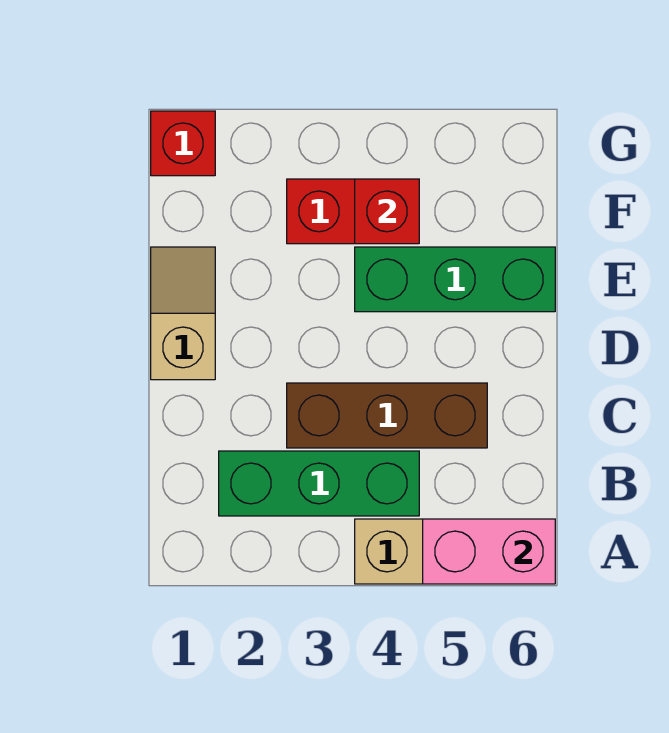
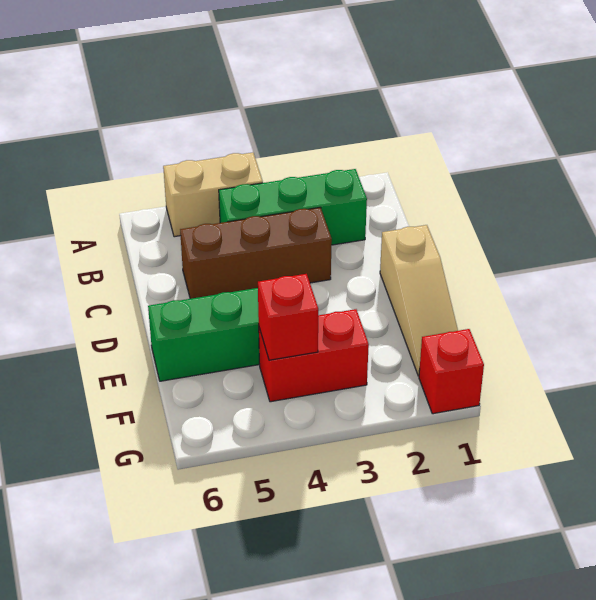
pink 1x2 brick [423,519,555,584] -> none
tan 1x2 slope [151,247,215,380] -> tan 1x3 slope [380,225,458,376]

